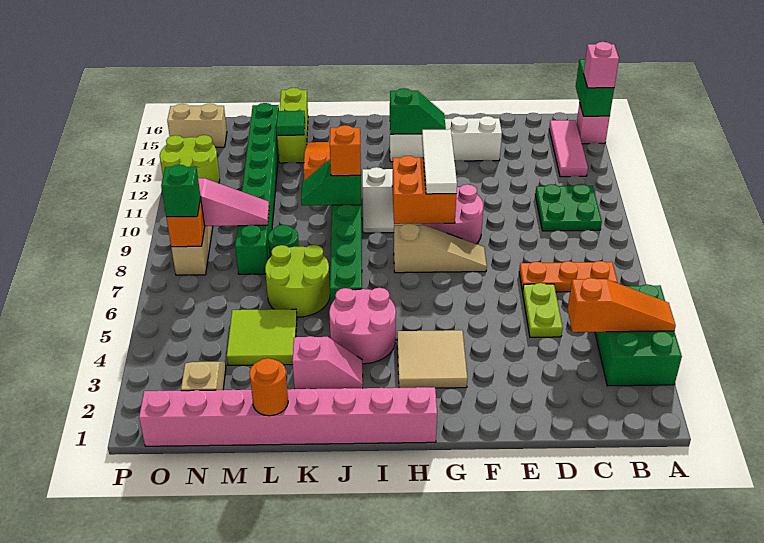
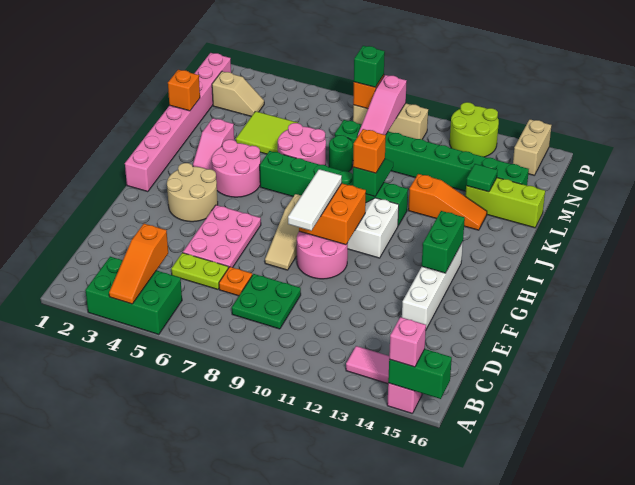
orange 1x3 plate [519,261,618,292] -> orange 1x1 plate [219,267,252,296]
green 2x2 plate [535,184,602,231] -> green 2x2 plate moved to [232,274,301,329]
none -> pink 2x3 plate [183,205,261,268]
tan 2x2 tile [397,330,468,388] -> tan 2x2 round brick [167,163,218,222]
white 1x3 tile [422,129,457,194] -> white 1x3 tile turned to [288,169,342,231]
green 1x2 slope [390,88,446,134] -> green 1x2 brick [422,211,465,273]
lime 2x2 round brick [265,245,330,317] -> pink 2x2 round brick [278,123,326,165]
orange 1x1 round brick [249,358,288,416] -> orange 1x1 brick [168,70,200,111]

